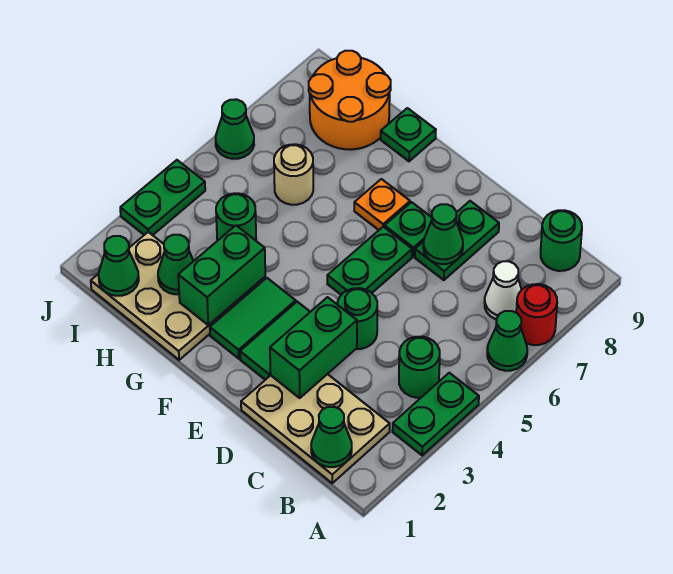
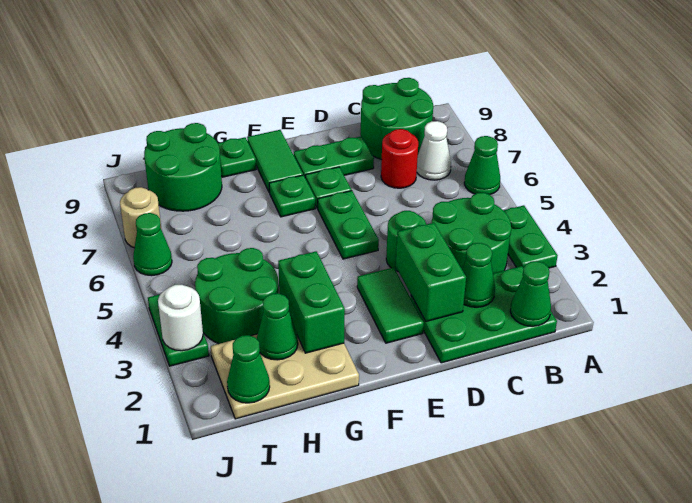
red 1x1 round brick [516,284,557,345] -> red 1x1 round brick moved to [381,129,418,188]
tan 2x3 plate [241,374,390,483] -> green 2x3 plate [411,266,557,363]
green 1x1 round brick [399,337,440,398] -> green 2x2 round brick [432,193,511,273]
green 1x1 round brick [541,210,582,271] -> green 2x2 round brick [361,78,433,160]
green 1x2 plate [415,201,499,280] -> green 1x2 plate turned to [294,136,374,177]
green 1x1 cone [423,204,463,264] -> green 1x1 cone moved to [462,243,495,307]
green 1x2 tile [210,278,296,359] -> green 1x2 tile moved to [247,130,303,193]
orange 1x1 plate [354,179,410,230] -> green 1x1 plate [269,175,315,217]
green 1x1 round brick [216,193,256,241] -> green 2x2 round brick [195,248,279,344]
tan 1x1 round brick [274,144,313,205] -> tan 1x1 round brick moved to [120,187,161,248]
orange 2x2 round brick [309,51,391,150] -> green 2x2 round brick [144,123,222,211]
none -> white 1x1 round brick [158,285,203,351]

